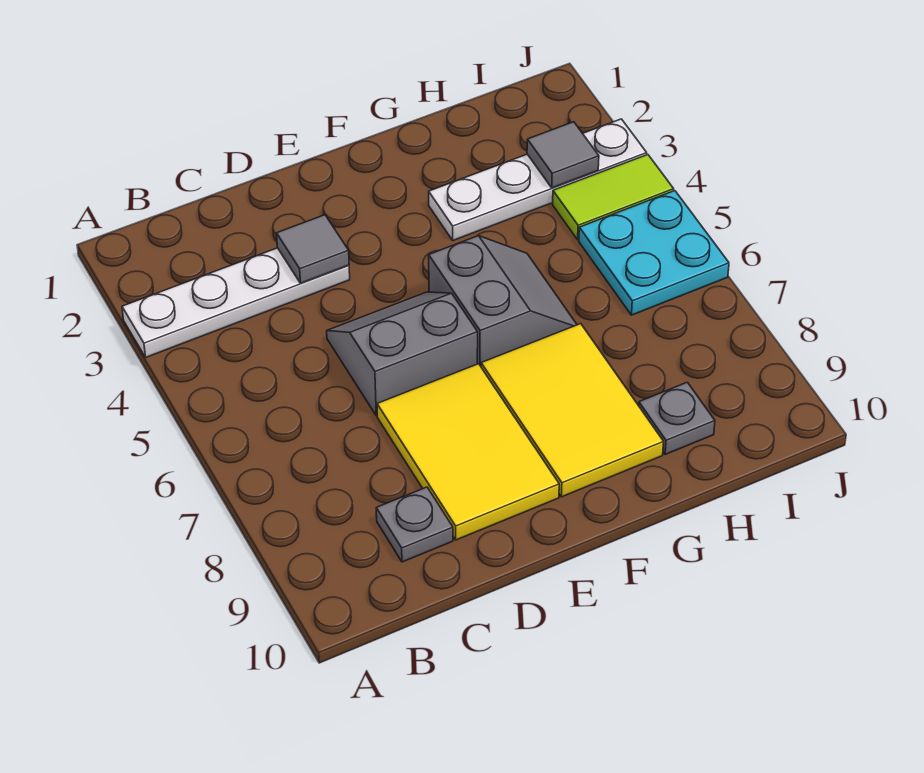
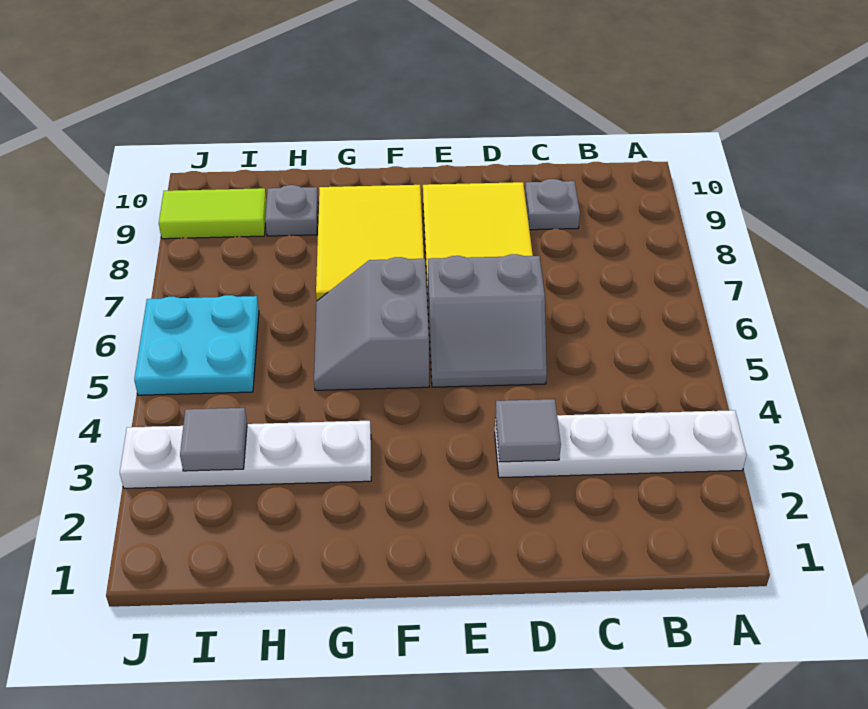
lime 1x2 tile [553,155,674,240] -> lime 1x2 tile moved to [159,188,267,239]

